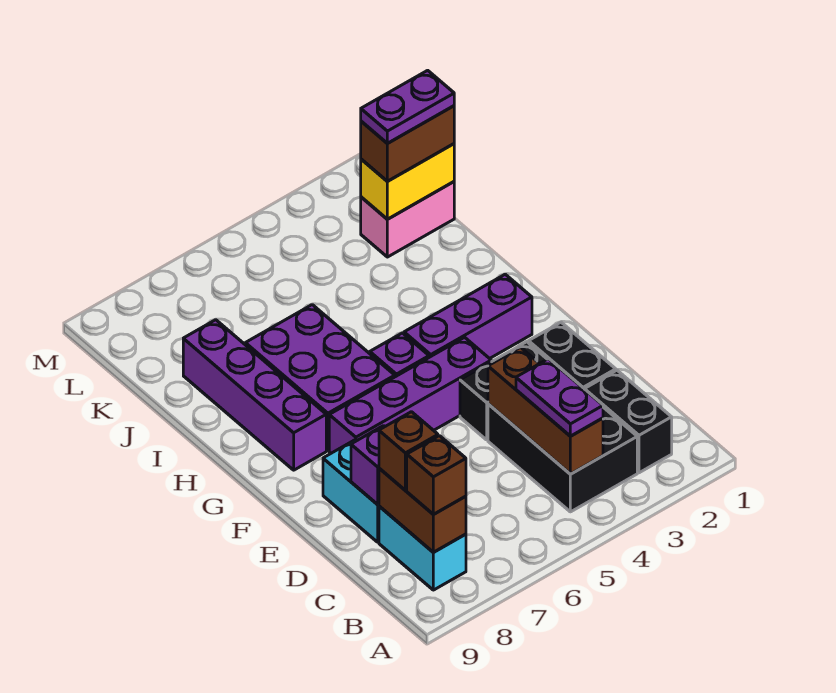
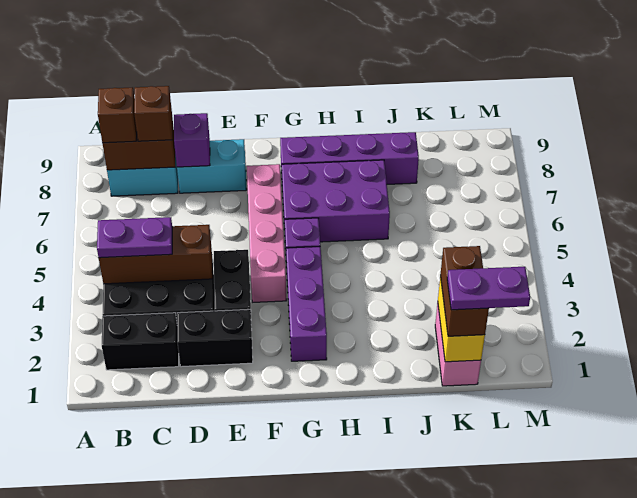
purple 1x4 brick [329,337,491,453] -> pink 1x4 brick [247,164,287,302]
purple 1x2 plate [361,70,454,143] -> purple 1x2 plate turned to [447,267,530,310]

